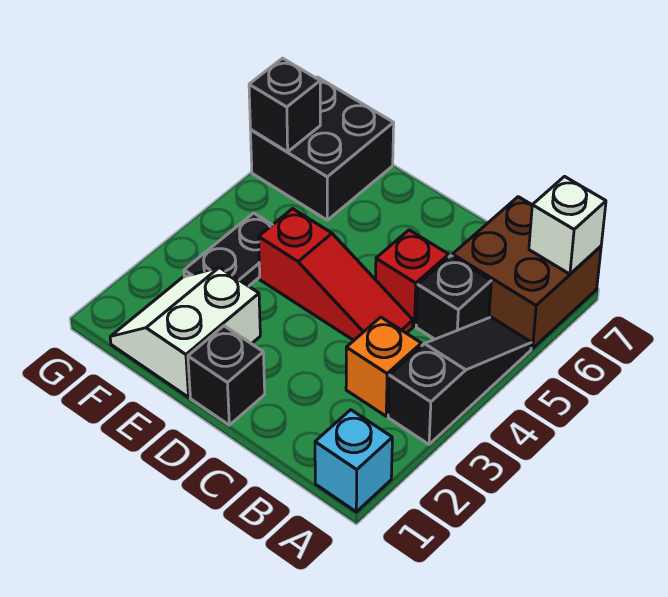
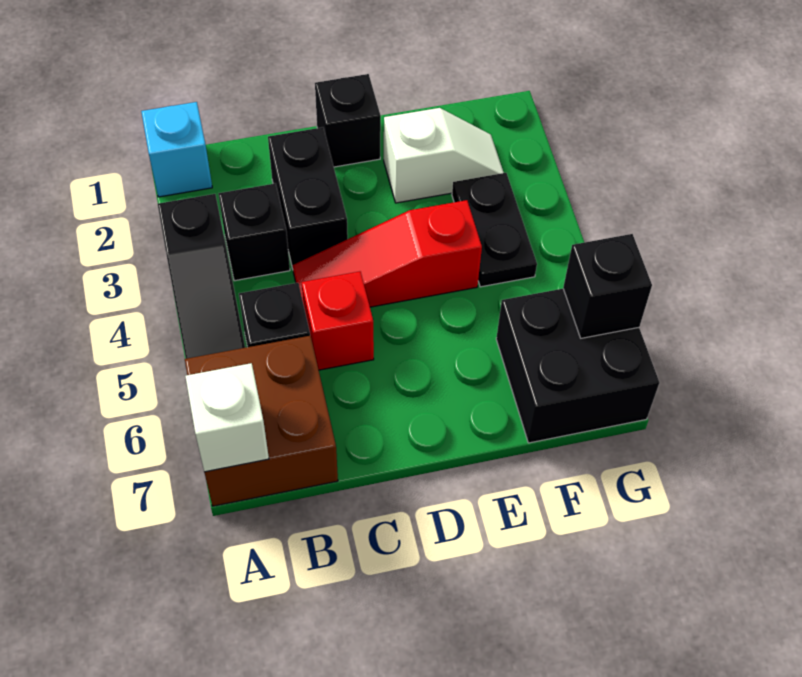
orange 1x1 brick [346,317,421,416] -> black 1x1 brick [218,184,290,281]
none -> black 1x2 brick [268,127,348,268]
white 2x2 slope [110,267,260,397] -> white 1x2 slope [384,108,504,203]

